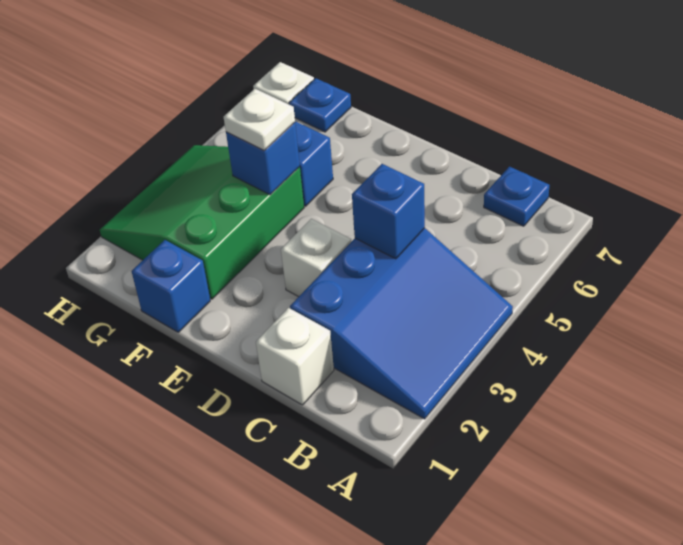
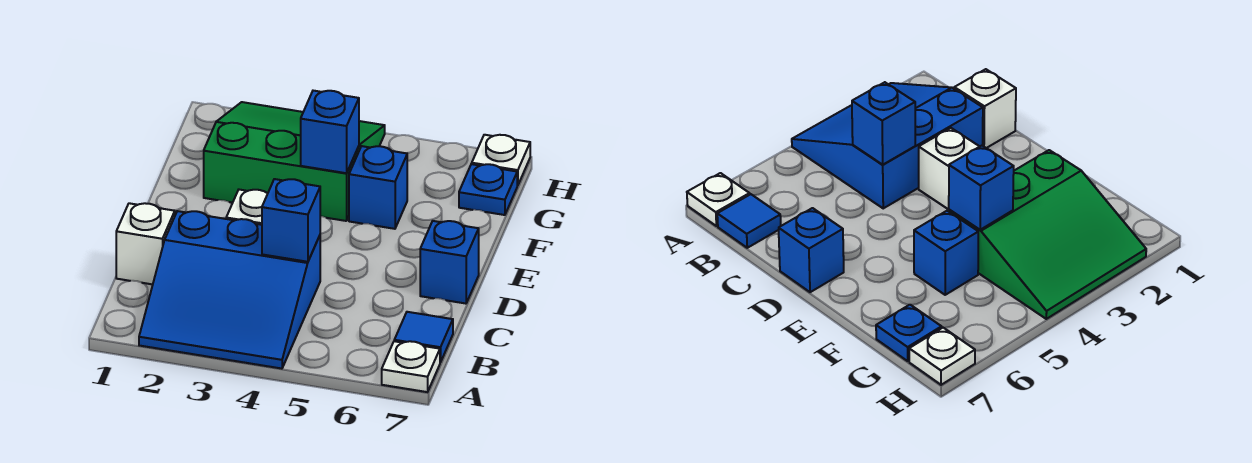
blue 1x1 plate [484,167,549,226] -> blue 1x1 tile [394,312,453,362]
blue 1x1 brick [132,240,210,332] -> blue 1x1 brick moved to [420,221,479,304]
white 1x1 plate [224,89,295,151] -> white 1x1 plate moved to [382,341,440,392]

